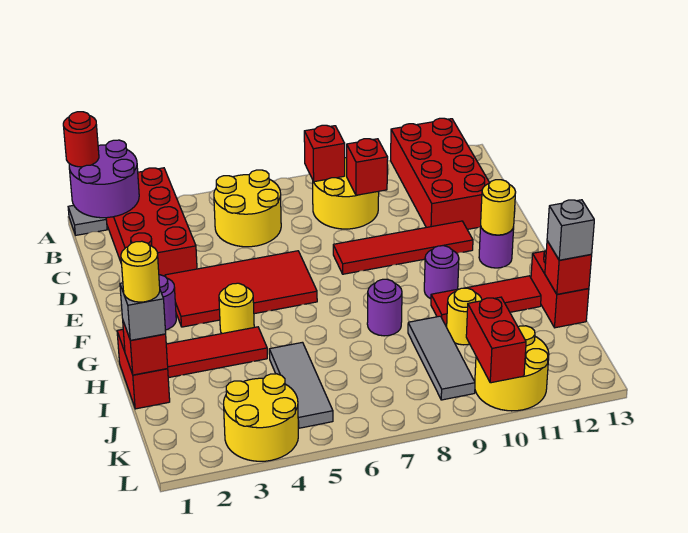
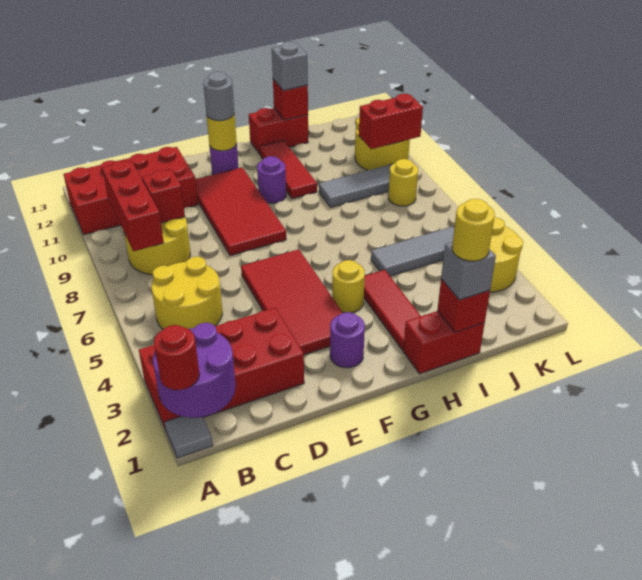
red 1x1 brick [304,125,345,182] -> red 1x3 brick [102,161,164,251]
red 1x4 tile [333,221,473,274] -> red 2x4 tile [195,168,286,256]
none -> grey 1x1 round brick [203,72,234,121]
purple 1x1 round brick [367,279,402,336] -> none
yellow 1x1 round brick [447,288,482,345] -> yellow 1x1 round brick moved to [388,159,418,206]

